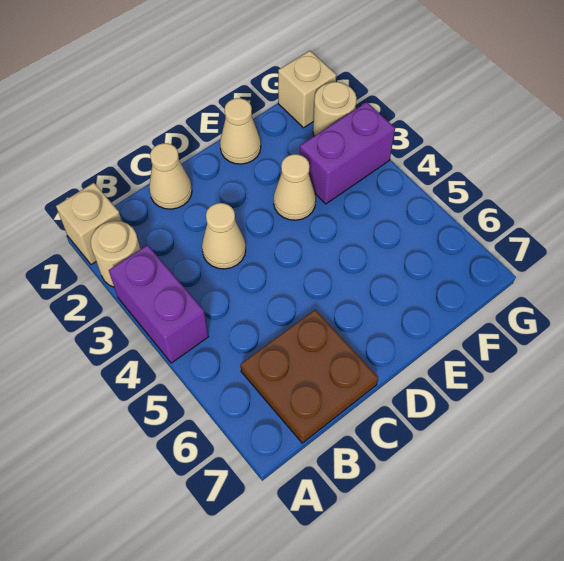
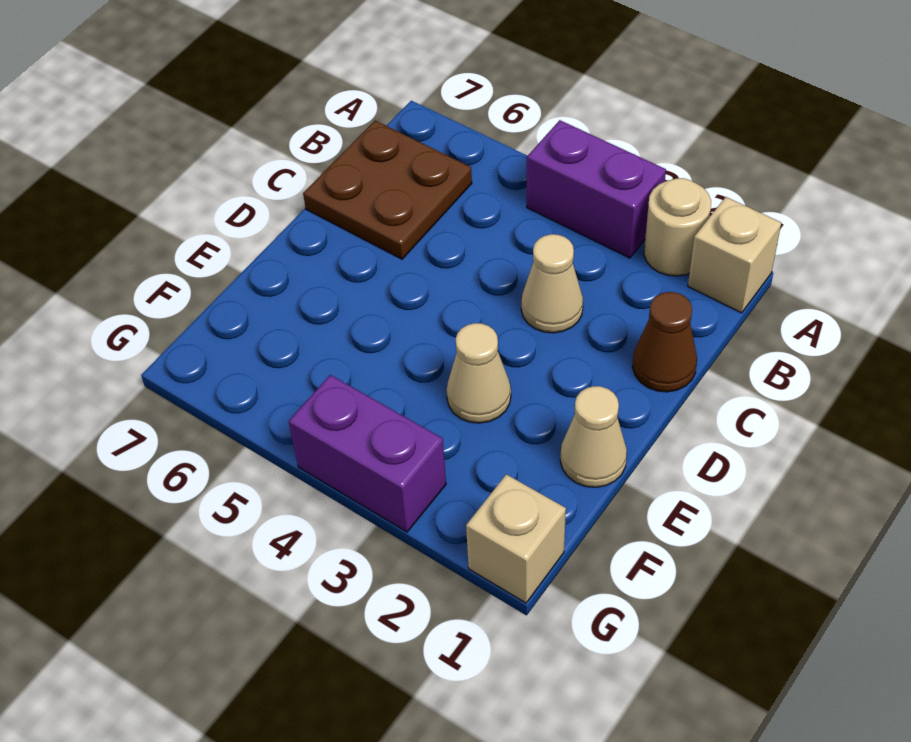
tan 1x1 cone [149,143,192,209] -> brown 1x1 cone [632,292,697,392]
purple 1x2 brick [300,102,395,204] -> purple 1x2 brick turned to [289,375,446,532]
tan 1x1 round brick [313,82,357,136] -> none

